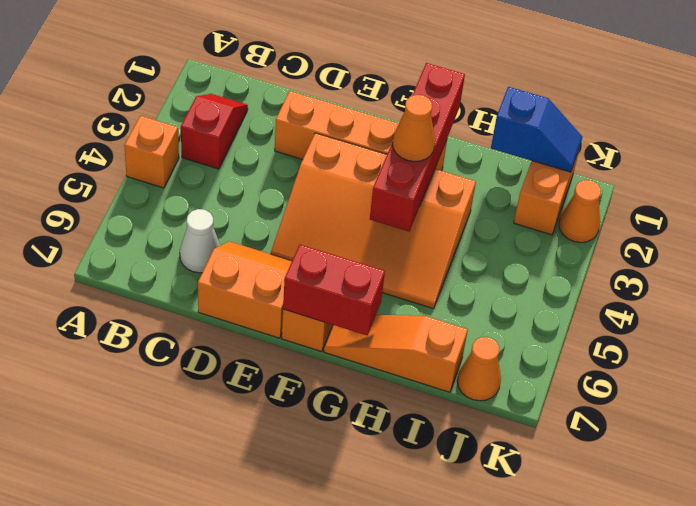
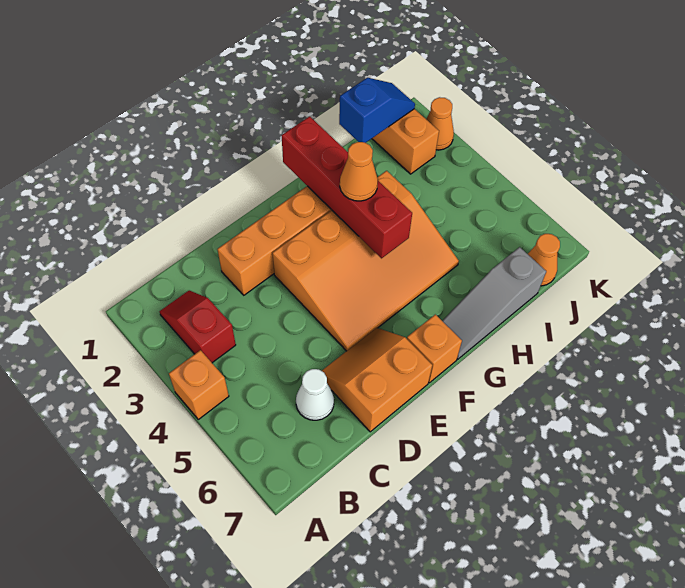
red 1x2 brick [283,245,385,335] -> none
orange 1x3 slope [324,315,468,392] -> grey 1x3 slope [442,247,546,359]

